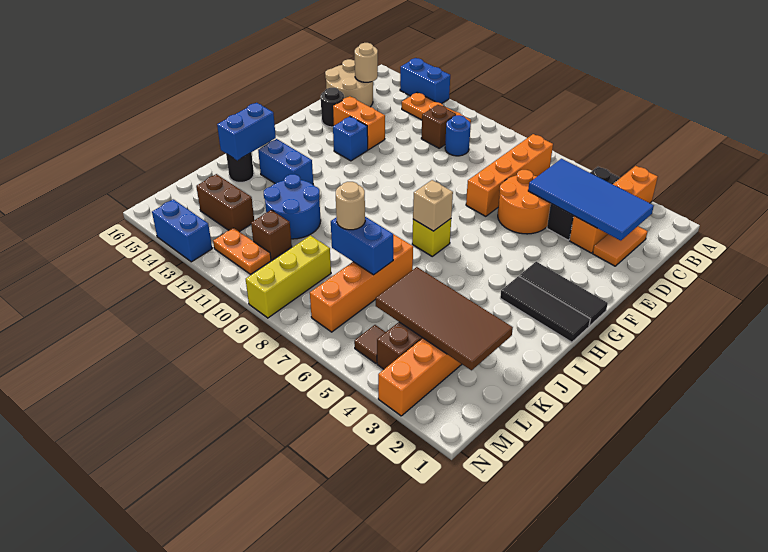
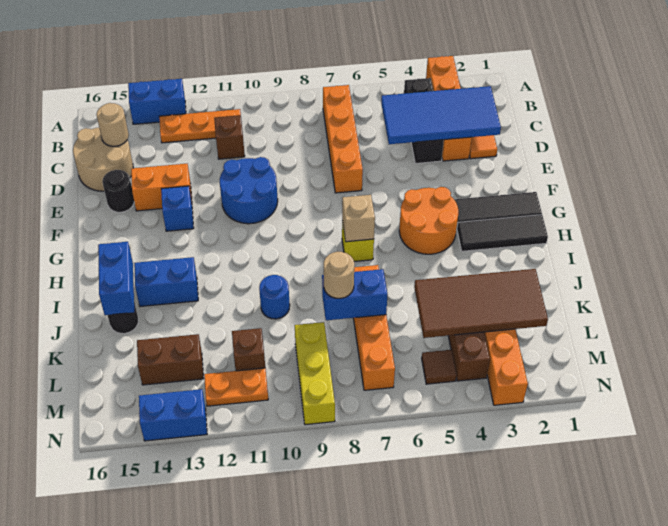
blue 1x1 round brick [445,115,471,156] -> blue 1x1 round brick moved to [259,275,290,319]
orange 2x2 round brick [498,170,551,234] -> orange 2x2 round brick moved to [399,187,458,254]
blue 2x2 round brick [264,174,321,239] -> blue 2x2 round brick moved to [220,157,278,224]

